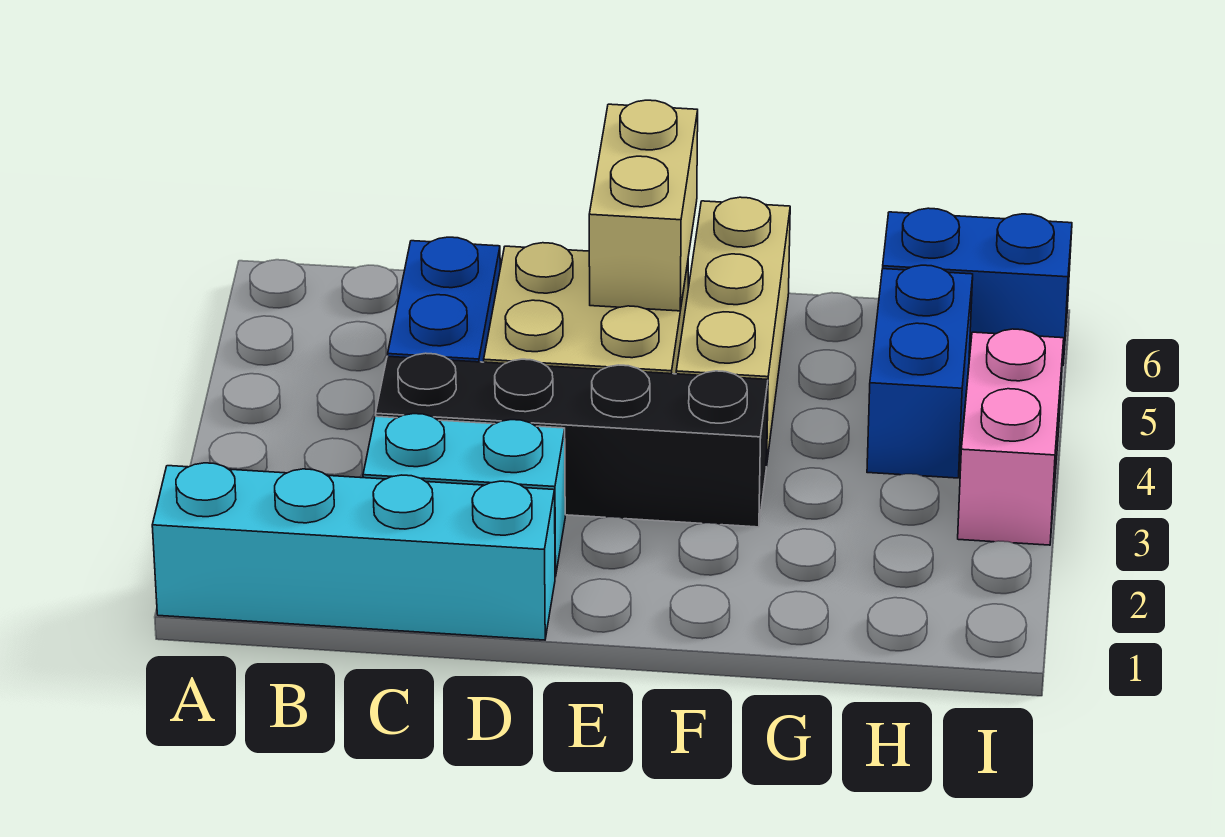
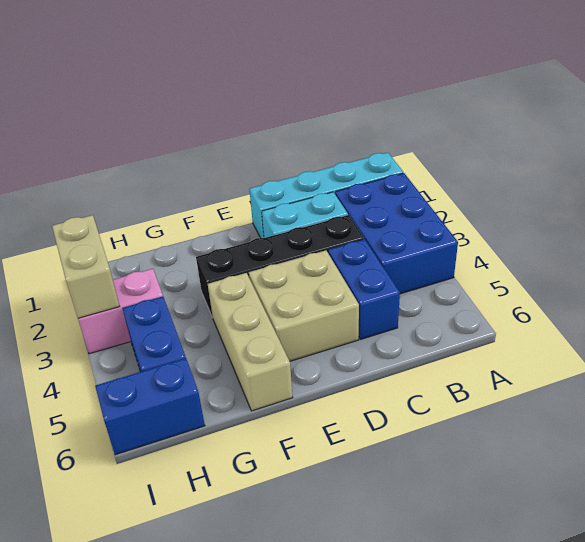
none -> blue 2x3 brick [335,173,458,294]
tan 1x2 brick [589,100,698,311] -> tan 1x2 brick moved to [52,215,119,318]
pink 1x2 brick [958,329,1064,545] -> pink 1x2 brick turned to [78,269,163,354]

